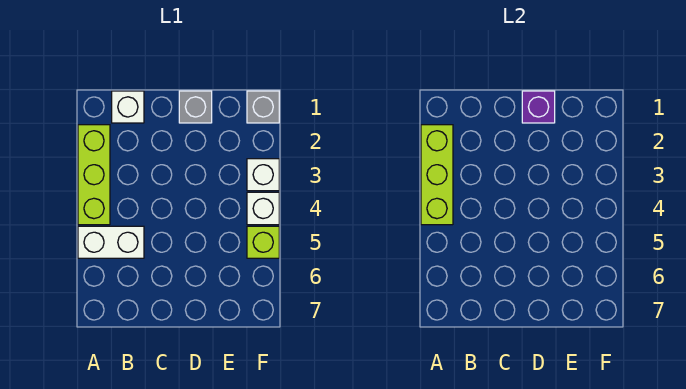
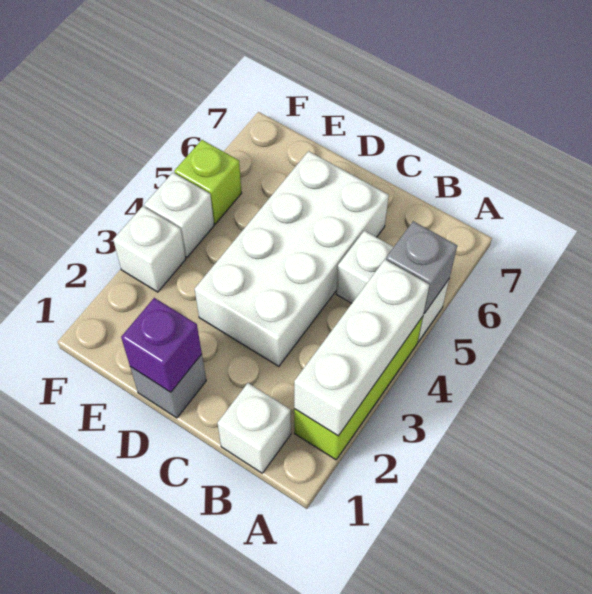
lime 1x3 brick [421,125,453,225] -> white 1x3 brick [294,260,429,436]
none -> white 2x4 brick [195,151,389,366]
grey 1x1 brick [247,91,279,123] -> grey 1x1 brick moved to [386,221,457,313]

